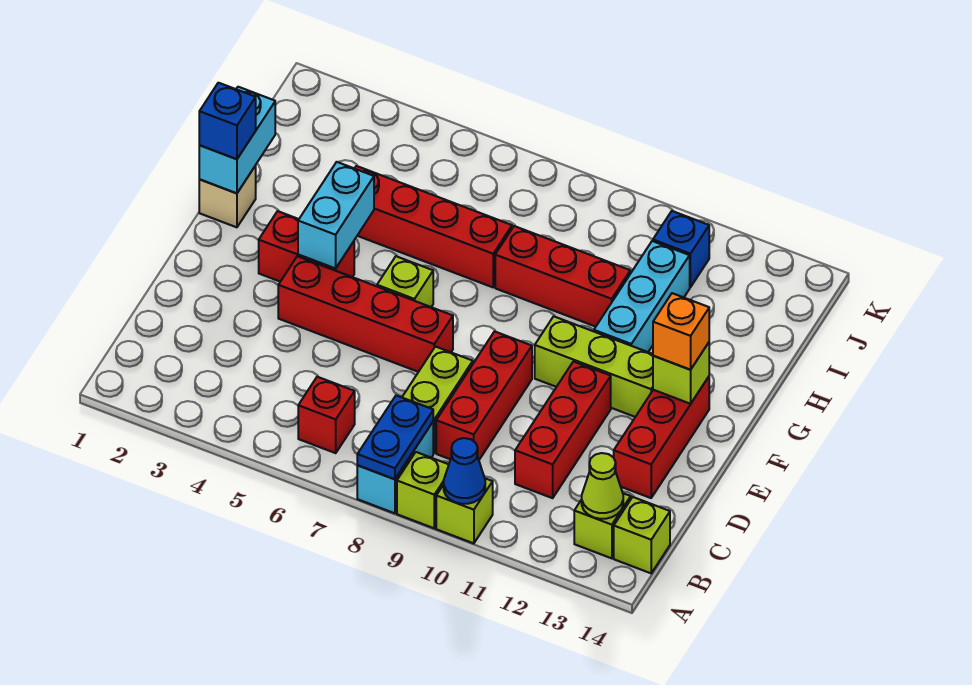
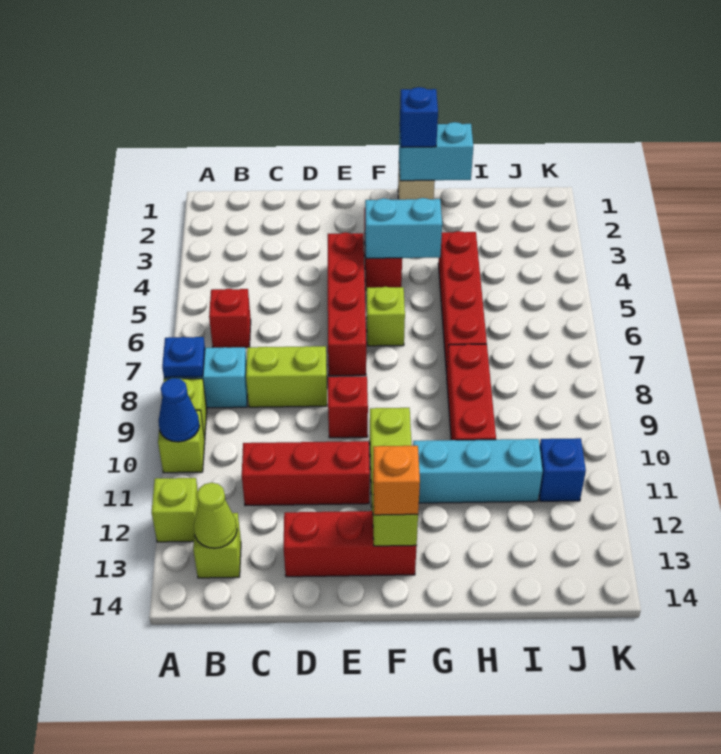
blue 1x2 plate [357,395,433,479] -> blue 1x1 plate [162,337,205,377]
lime 1x1 brick [614,497,670,573] -> lime 1x1 brick moved to [152,478,198,542]
red 1x3 brick [436,331,532,460] -> red 1x1 brick [328,376,368,438]

